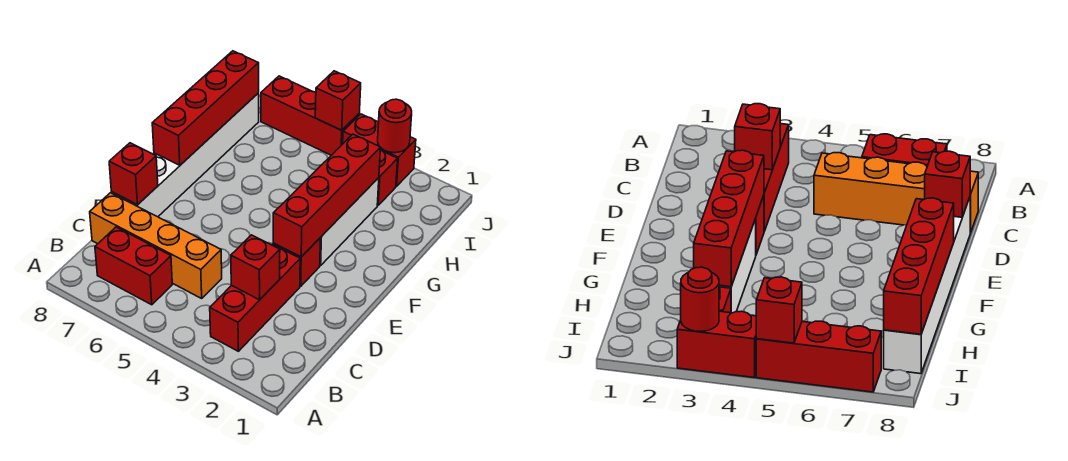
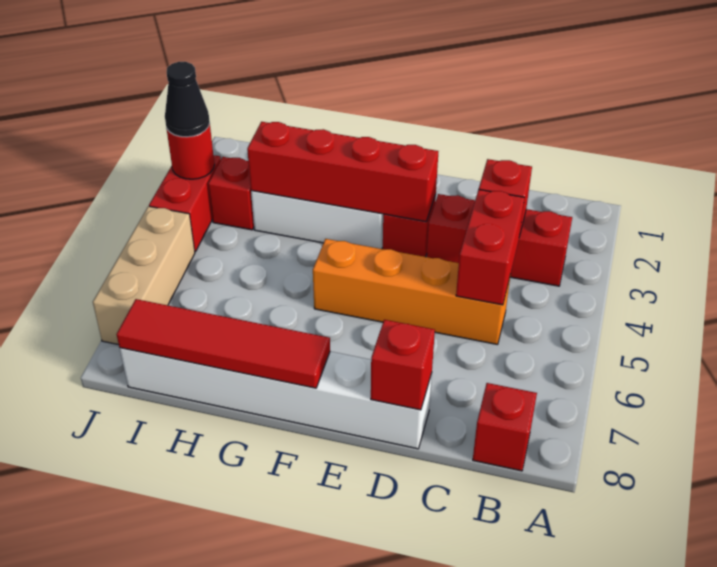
red 1x2 brick [95,227,172,305] -> red 1x2 brick moved to [456,189,524,305]
orange 1x4 brick [90,193,222,298] -> orange 1x4 brick turned to [313,239,511,345]
red 1x4 brick [152,51,259,165] -> red 1x4 tile [116,299,330,388]
none -> black 1x1 cone [165,62,210,137]
red 1x3 brick [261,76,359,155] -> tan 1x3 brick [93,206,195,345]
red 1x1 brick [315,71,361,130] -> red 1x1 brick moved to [473,383,537,471]

